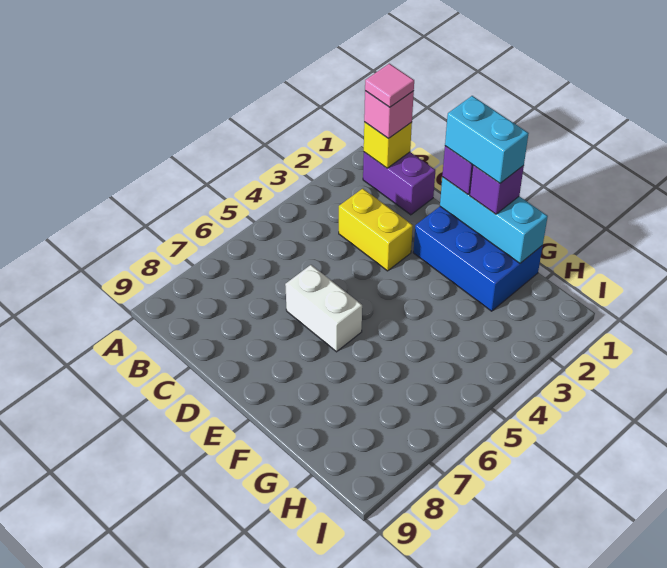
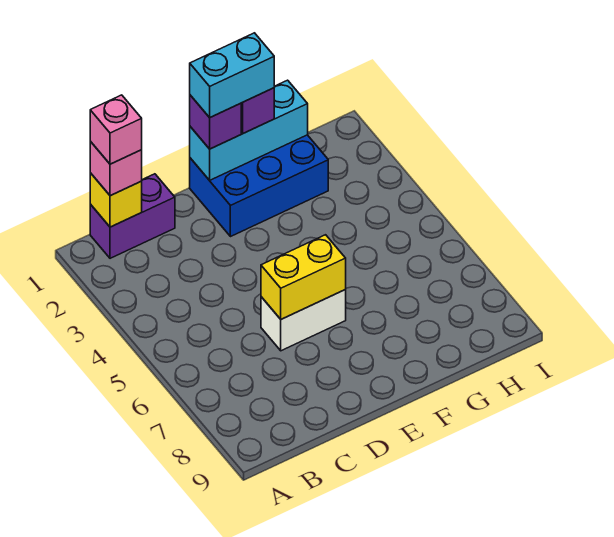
pink 1x1 tile [365,64,414,107] -> pink 1x1 brick [90,95,142,164]
yellow 1x2 brick [339,189,413,271] -> yellow 1x2 brick moved to [261,235,346,319]

